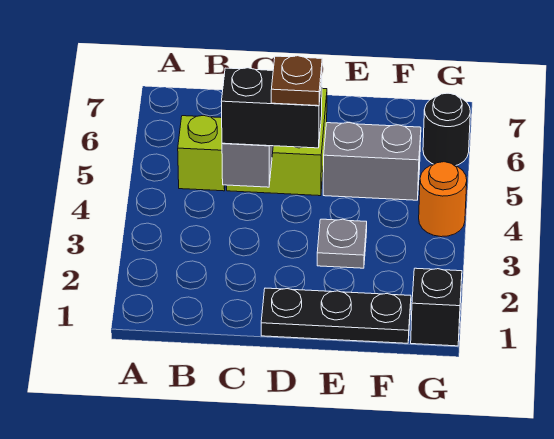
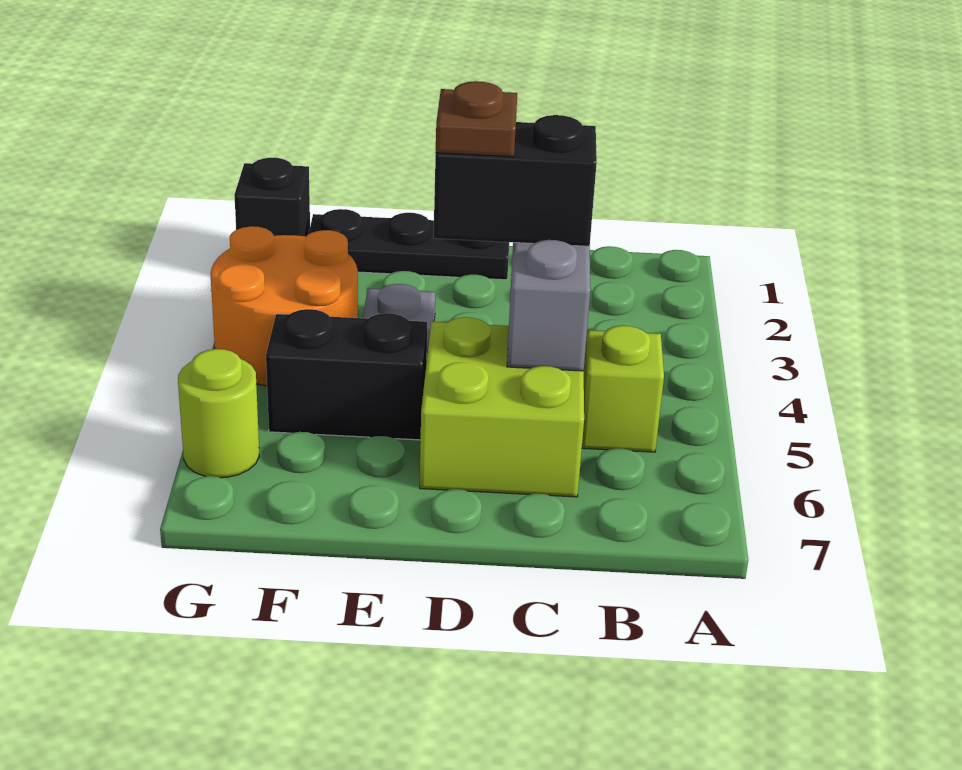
grey 1x2 brick [323,122,421,200] -> black 1x2 brick [266,309,427,440]
orange 1x1 round brick [419,162,467,237] -> orange 2x2 round brick [211,226,358,386]
black 1x1 round brick [423,93,470,166] -> lime 1x1 round brick [178,349,259,478]

